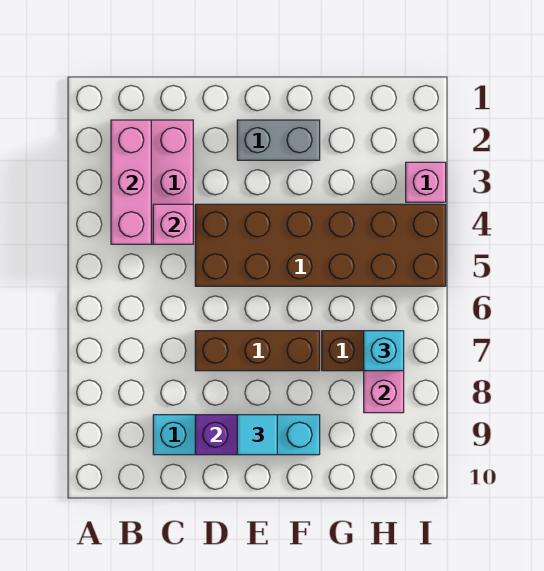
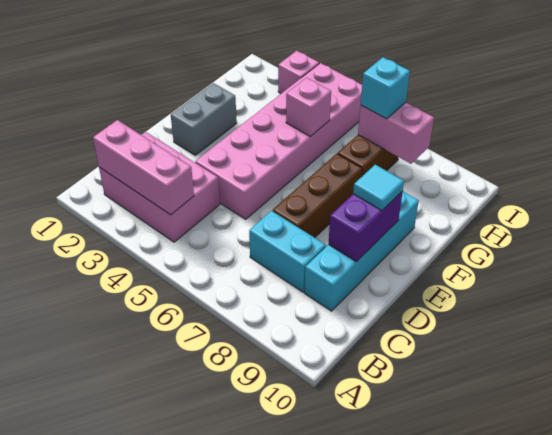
pink 1x1 brick [153,204,193,244] -> pink 1x1 brick moved to [286,78,331,137]
none -> cyan 1x2 brick [249,211,326,292]
brown 2x6 brick [195,204,446,286] -> pink 2x6 brick [195,63,362,219]

